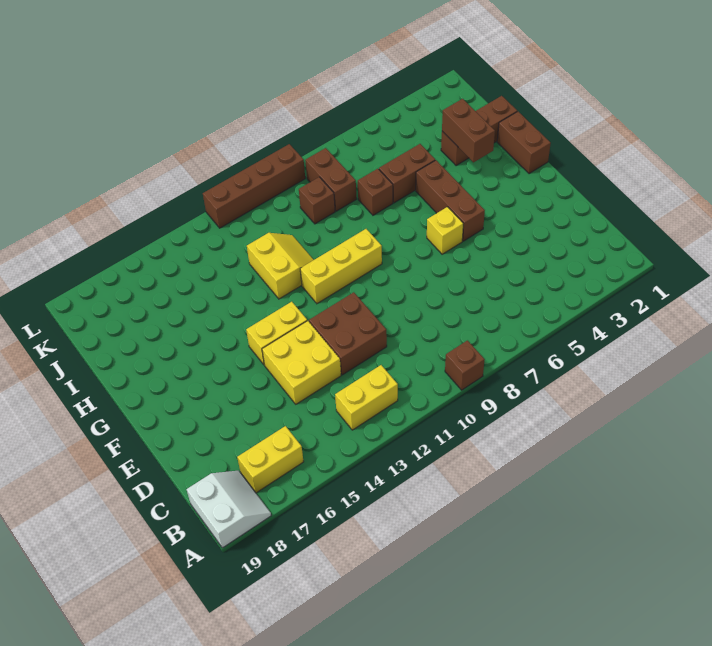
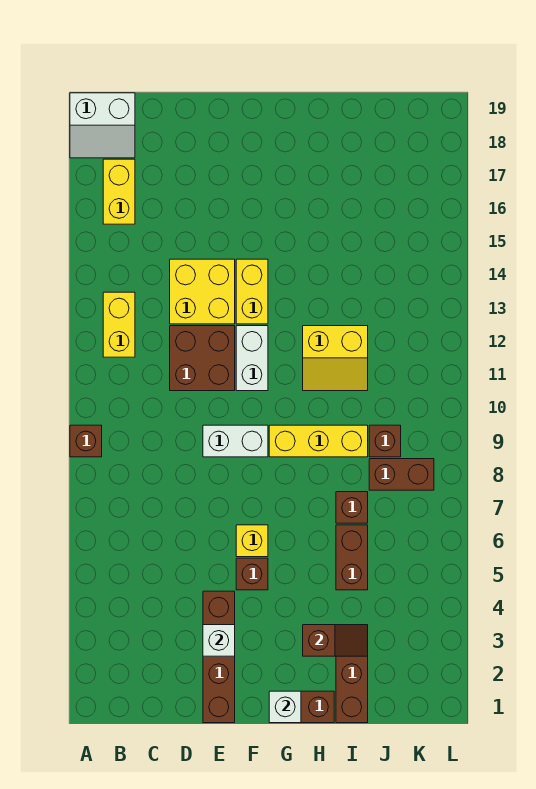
none -> white 1x1 brick [203,625,235,656]
none -> white 1x2 brick [203,425,268,457]
brown 1x3 brick [416,160,485,241] -> brown 1x1 brick [236,558,268,590]
none -> white 1x2 brick [236,326,268,391]
none -> white 1x1 brick [269,691,301,723]
yellow 1x3 brick [300,229,382,304] -> yellow 1x3 brick turned to [269,425,368,457]
brown 1x2 brick [442,99,495,162] -> brown 1x2 slope [303,625,368,656]
brown 1x4 brick [203,144,305,228] -> brown 1x4 brick moved to [203,591,235,723]

